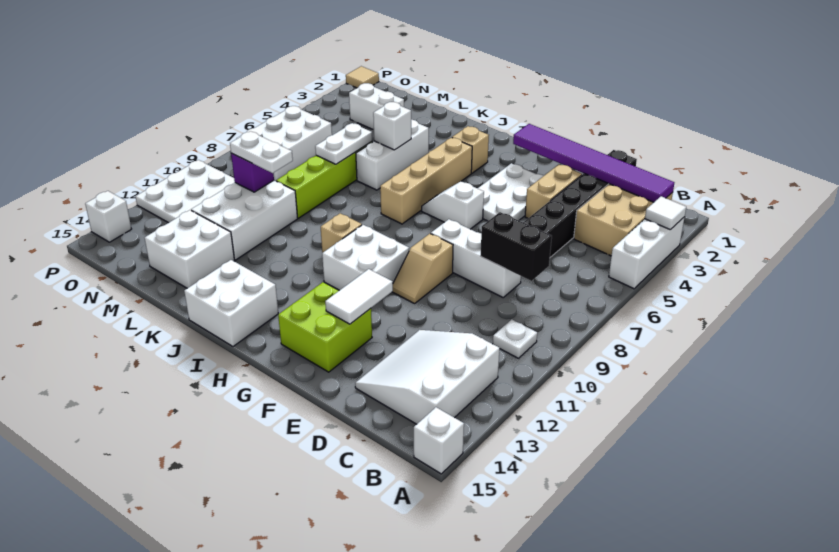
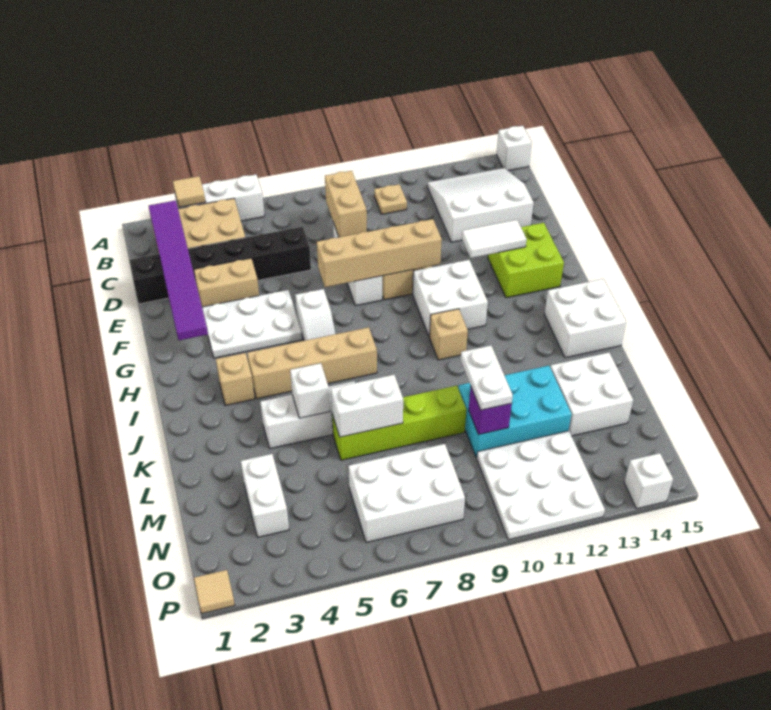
white 1x1 tile [645,196,686,230] -> tan 1x1 tile [173,176,206,207]
white 1x1 plate [493,319,537,358] -> tan 1x1 plate [374,184,407,214]
white 3x3 slope [355,330,500,424] -> white 3x3 slope turned to [427,168,534,242]
black 1x2 brick [481,212,552,281] -> tan 1x2 brick [325,171,367,237]
none -> tan 1x4 brick [317,219,442,287]
white 1x2 plate [315,123,372,164] -> white 1x2 brick [331,375,403,437]
white 2x3 brick [191,180,298,260] -> cyan 2x3 brick [458,366,571,458]

